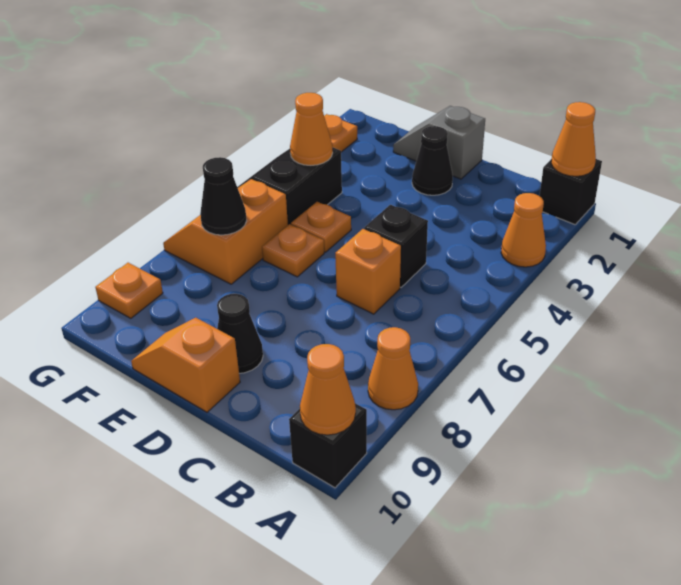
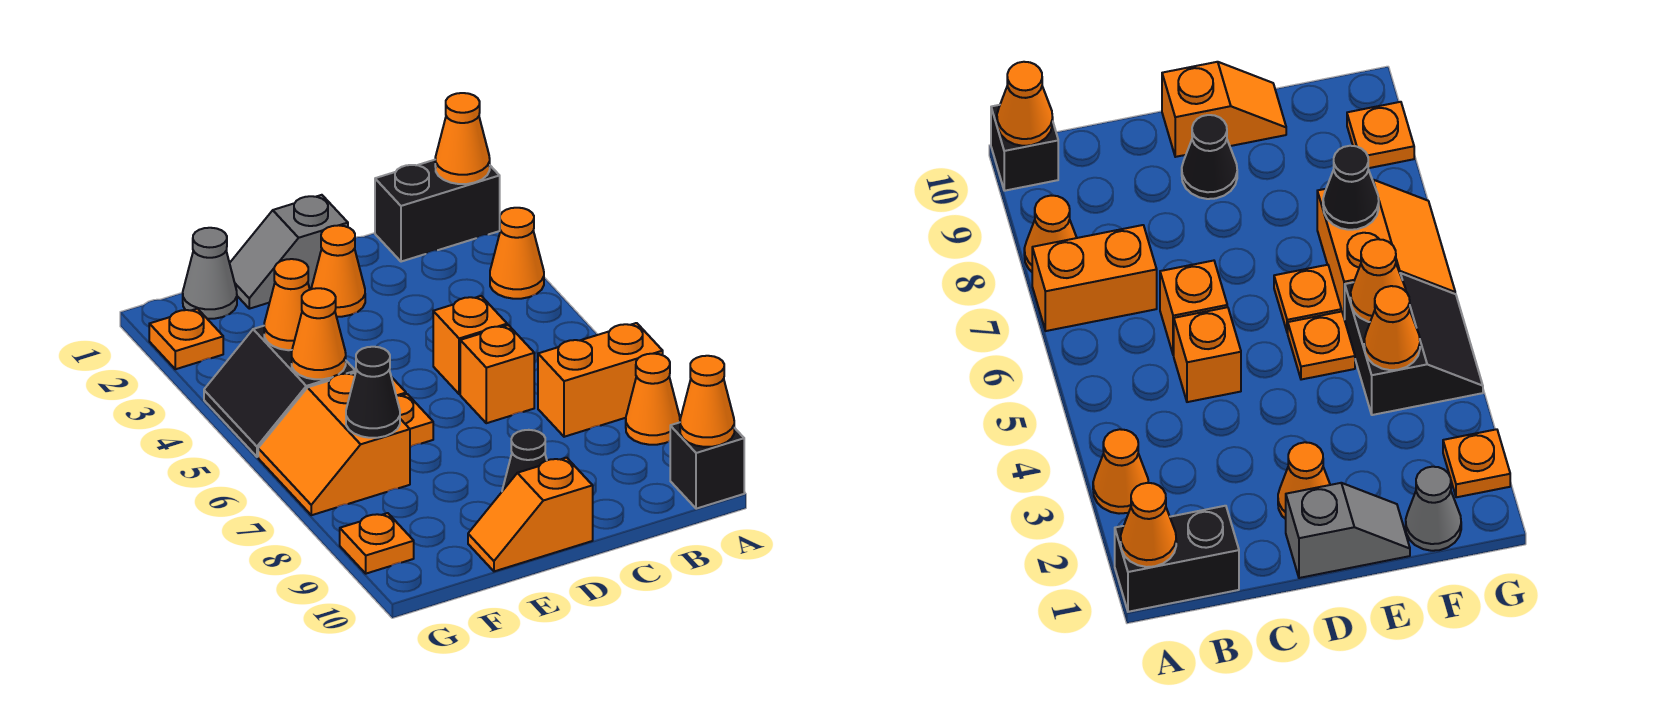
black 1x1 brick [540,159,602,225] -> black 1x2 brick [375,160,500,262]
none -> orange 1x2 brick [538,323,663,437]
black 1x1 brick [364,205,428,287] -> orange 1x1 brick [433,296,507,394]
black 1x1 cone [412,126,453,195] -> orange 1x1 cone [311,225,365,317]
none -> grey 1x1 cone [183,228,237,319]
none -> orange 1x1 cone [292,288,346,379]

